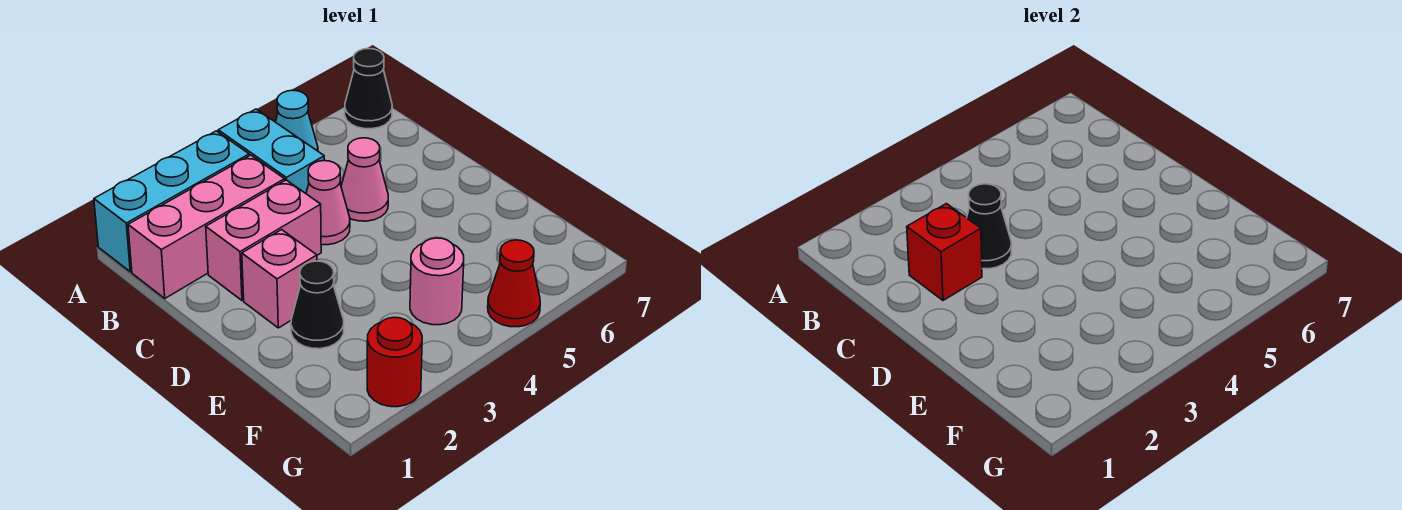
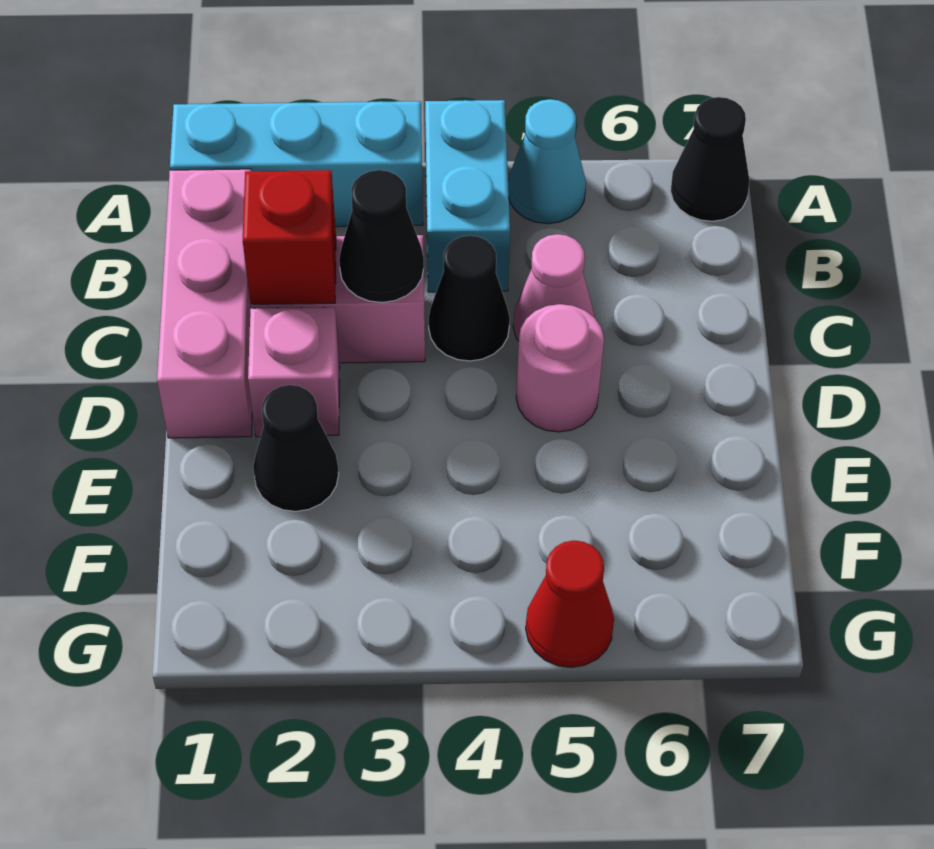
pink 1x3 brick [128,155,285,298] -> pink 1x3 brick turned to [157,169,252,438]
pink 1x1 cone [306,161,350,245] -> black 1x1 cone [429,235,510,361]
pink 1x1 round brick [410,238,464,325] -> pink 1x1 round brick moved to [516,304,604,432]
red 1x1 round brick [367,317,422,407] -> none

